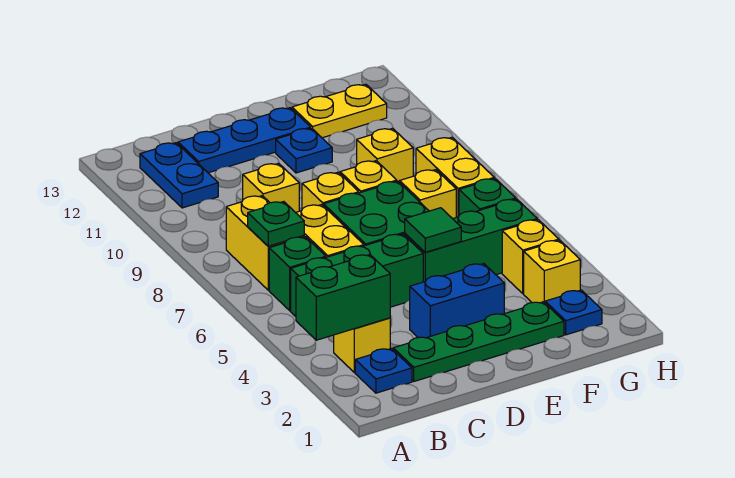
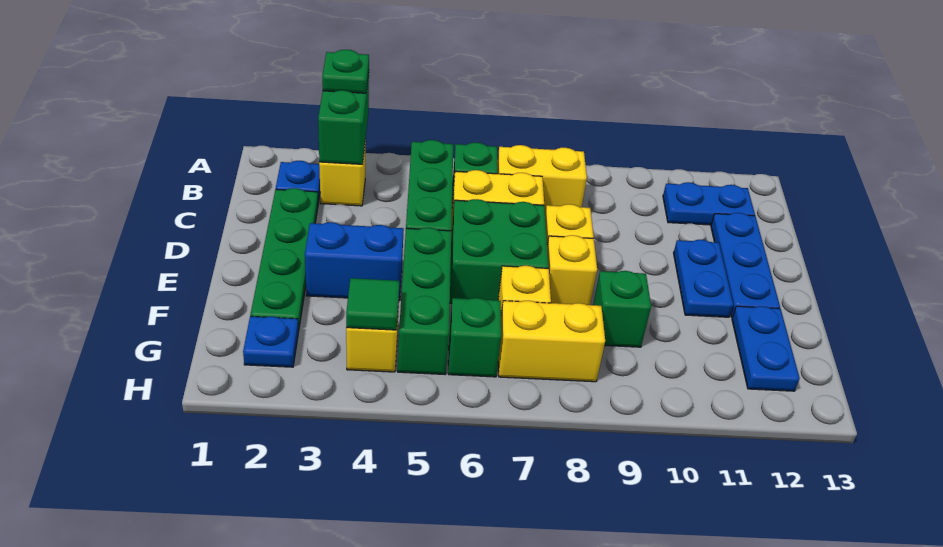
green 1x1 plate [248,202,304,246] -> green 1x1 plate moved to [322,50,369,93]
yellow 1x1 brick [243,163,299,213] -> none
blue 1x2 brick [410,264,504,338] -> blue 1x2 brick turned to [305,222,404,301]
green 1x1 tile [405,208,461,252] -> green 1x1 tile moved to [346,278,399,330]
blue 1x1 plate [276,128,332,173] -> blue 1x2 plate [674,240,733,317]
yellow 1x1 brick [357,128,413,183] -> green 1x1 brick [593,271,651,347]
yellow 1x2 plate [292,84,387,138] -> blue 1x2 plate [732,306,800,391]
yellow 1x1 brick [524,240,580,303] -> none

